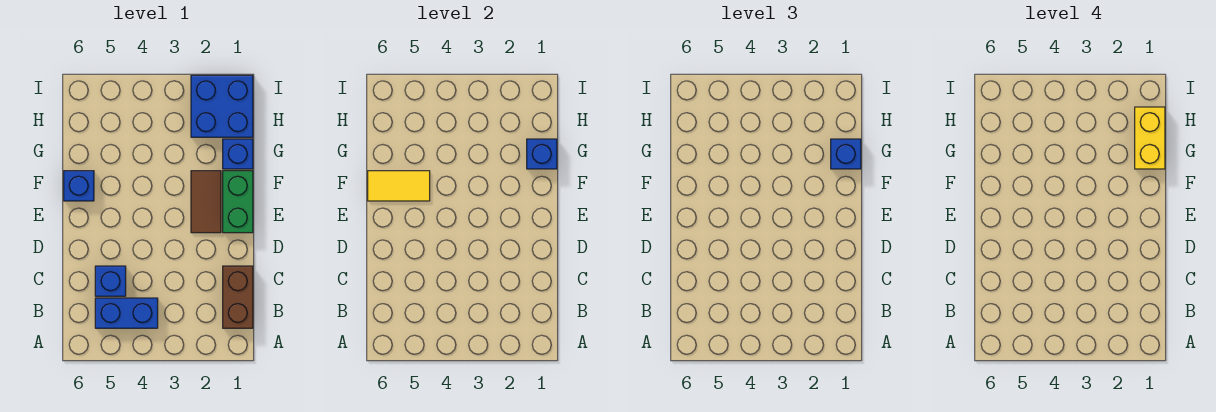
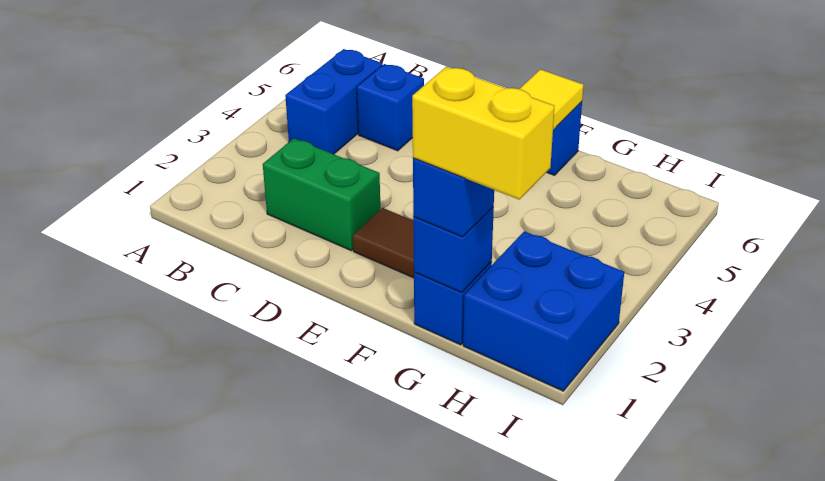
brown 1x2 brick [223,266,253,328] -> none
green 1x2 brick [223,171,253,233] -> green 1x2 brick moved to [263,138,380,250]

